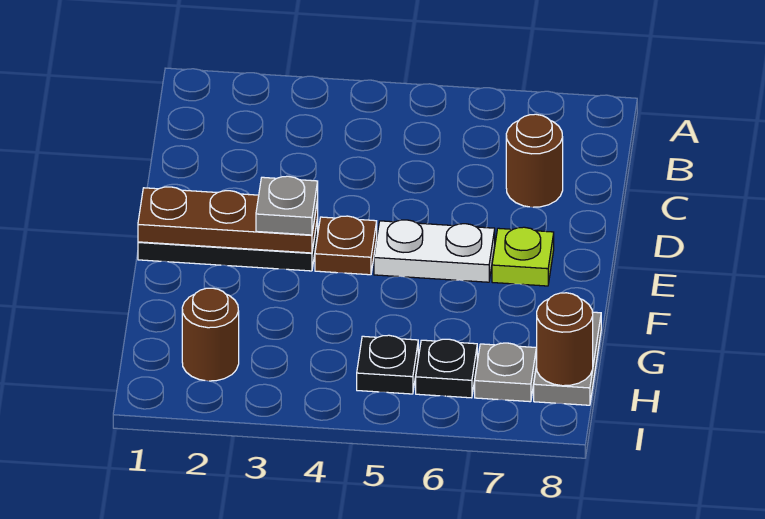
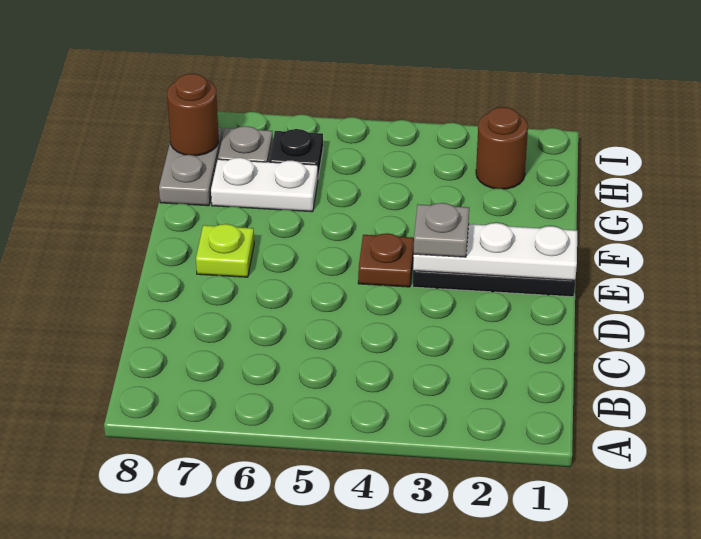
brown 1x1 round brick [506,114,563,207] -> none
brown 1x3 plate [138,187,318,253] -> white 1x3 plate [413,223,577,280]
white 1x2 plate [374,220,495,282] -> white 1x2 plate moved to [211,158,318,212]
black 1x1 plate [357,335,418,394] -> none

